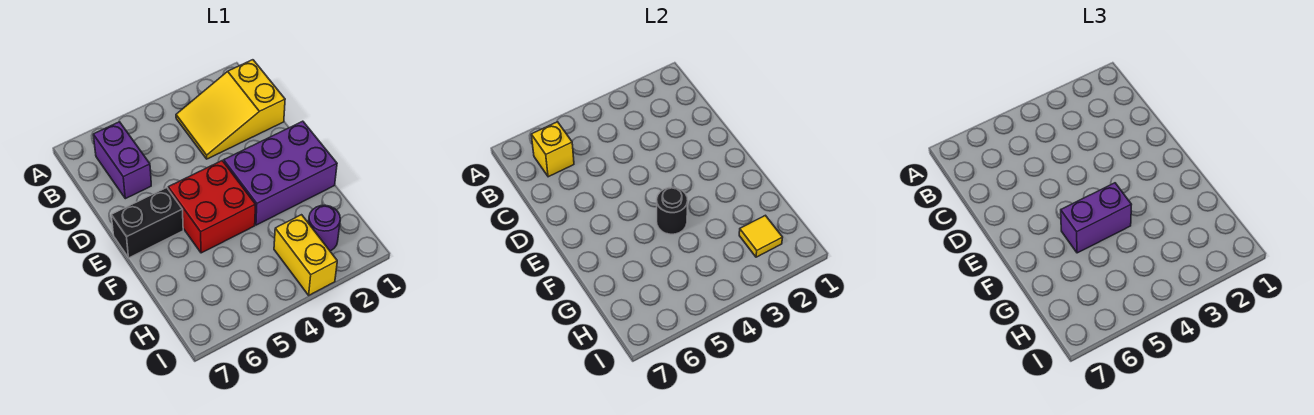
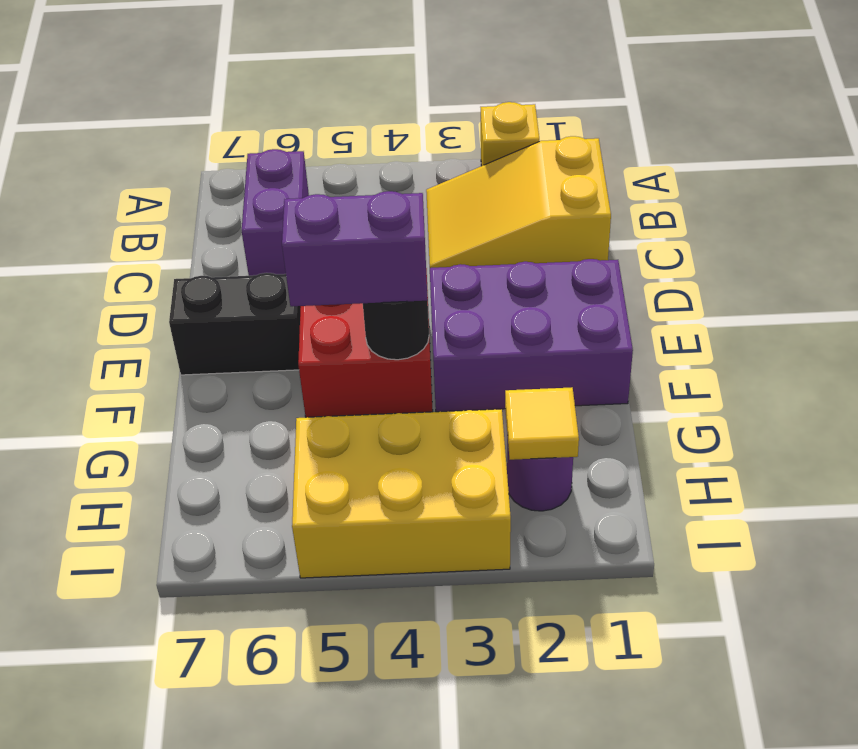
yellow 1x1 brick [531,122,574,177] -> yellow 1x1 brick moved to [481,102,539,166]
yellow 1x2 brick [274,215,337,295] -> yellow 2x3 brick [292,409,511,578]

